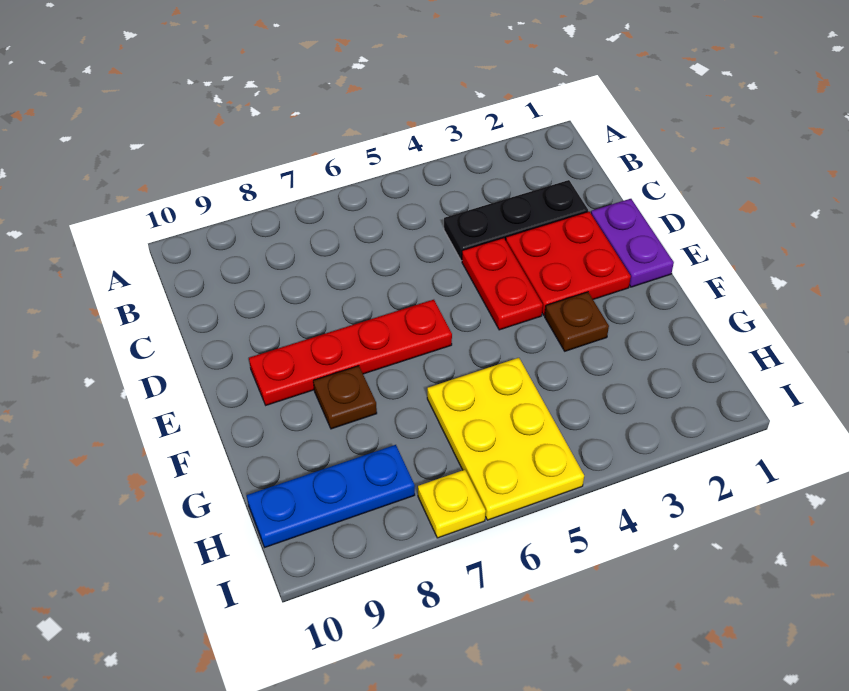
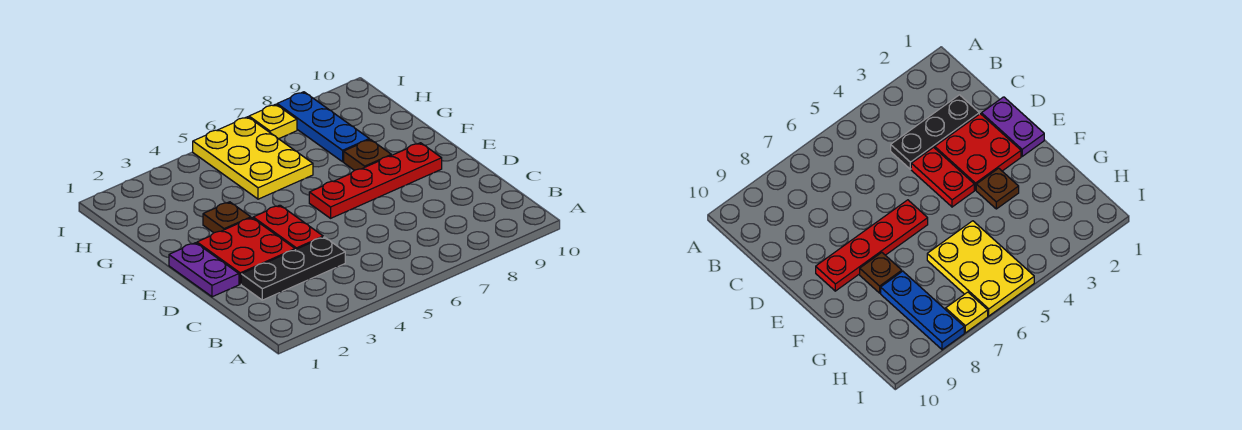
blue 1x3 plate [247,445,415,547] -> blue 1x3 plate turned to [277,92,369,162]

